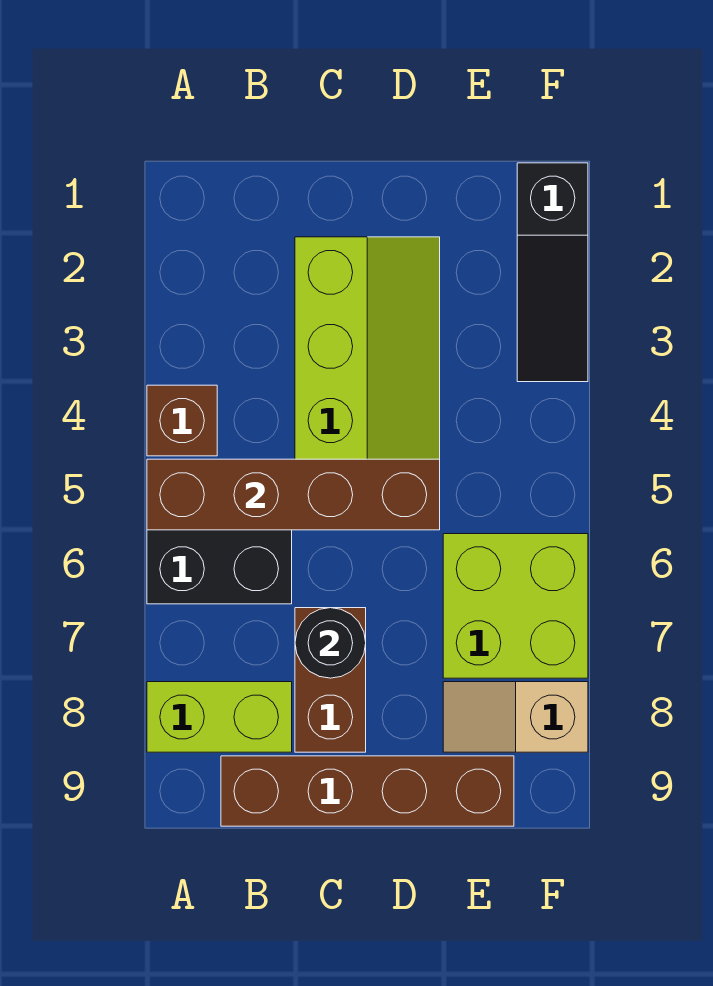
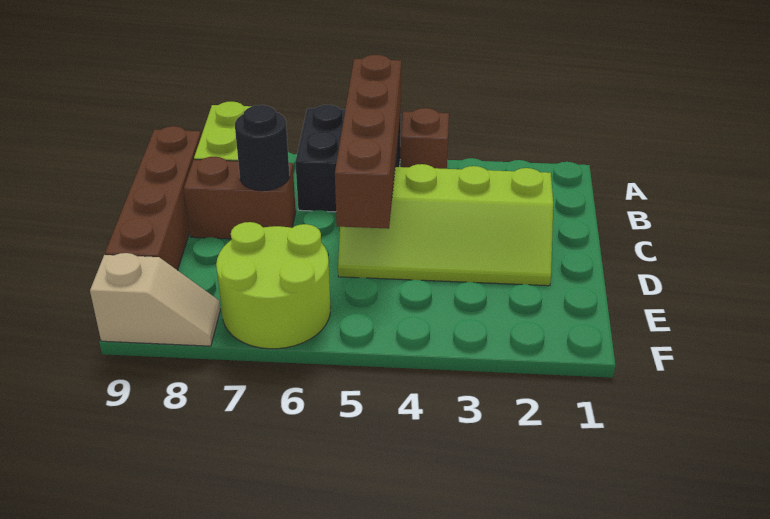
lime 2x2 brick [443,534,588,678] -> lime 2x2 round brick [216,222,330,349]
tan 1x2 slope [443,682,588,752] -> tan 1x2 slope turned to [90,253,220,346]
black 1x3 slope [517,163,588,382] -> none

